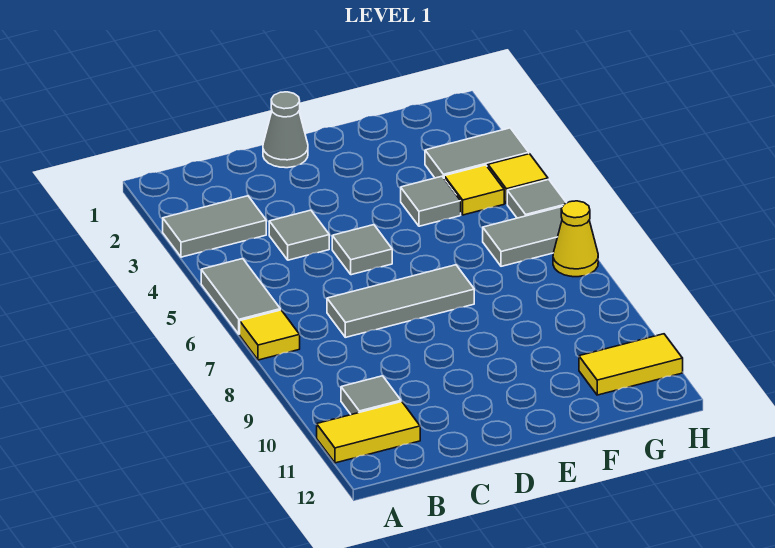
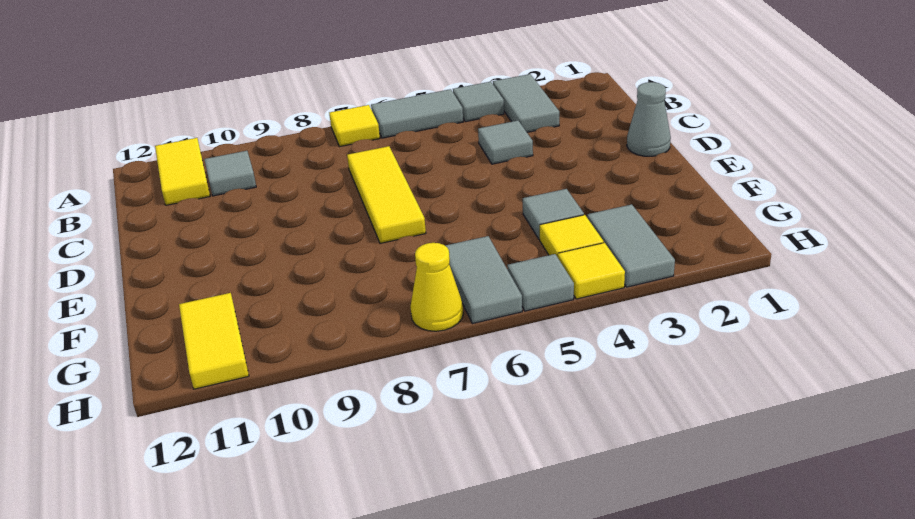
grey 1x3 tile [327,265,474,337] -> yellow 1x3 tile [347,146,426,243]
grey 1x1 tile [332,225,392,275] -> grey 1x1 tile moved to [453,82,504,122]

